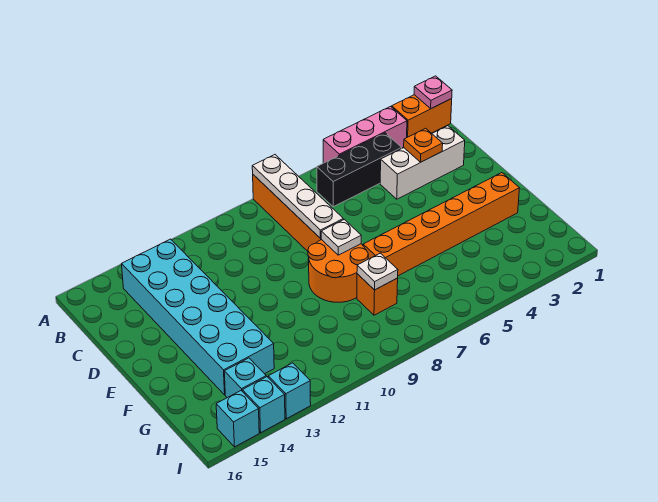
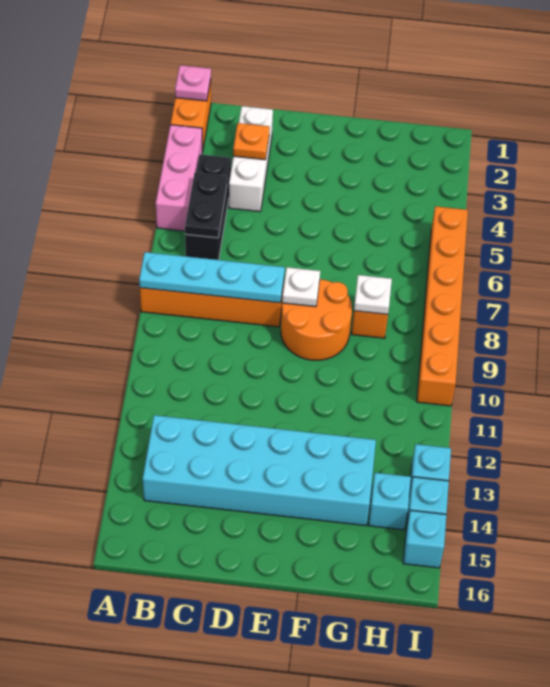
white 1x4 plate [252,155,343,239] -> cyan 1x4 plate [139,252,285,303]
none -> black 1x2 plate [185,172,227,238]
orange 1x6 brick [363,173,519,276] -> orange 1x6 brick moved to [417,206,468,406]

